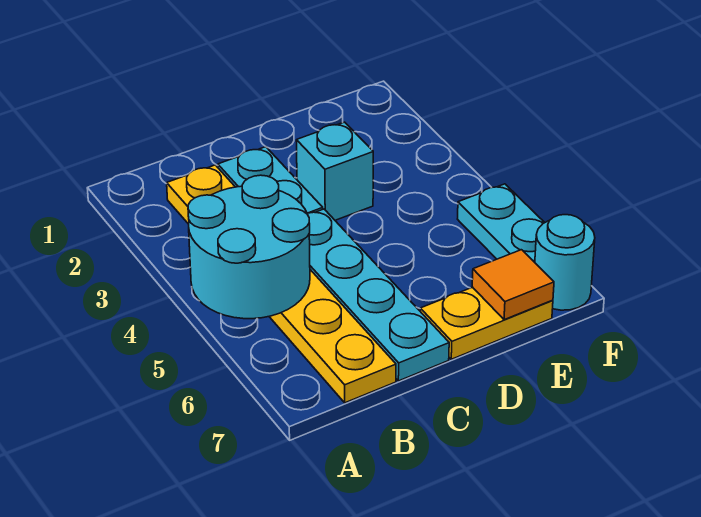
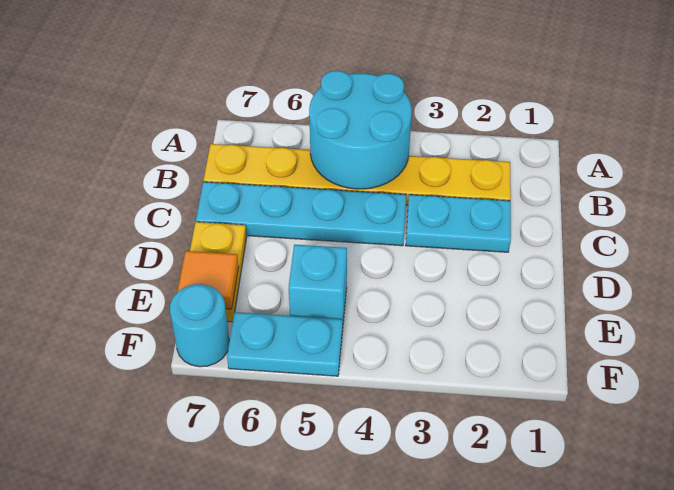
cyan 1x1 brick [296,122,373,220] -> cyan 1x1 brick moved to [289,244,347,321]

